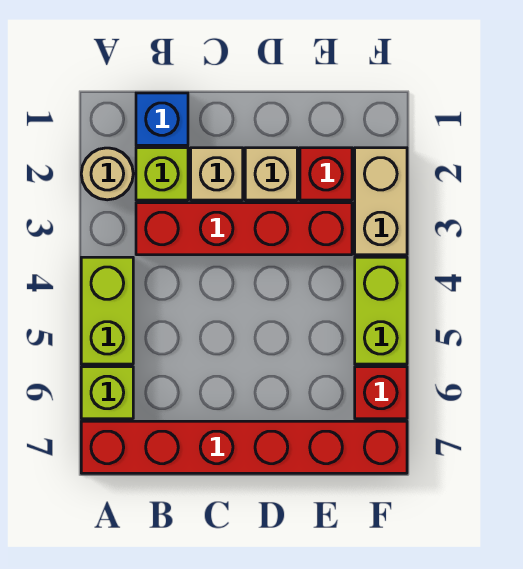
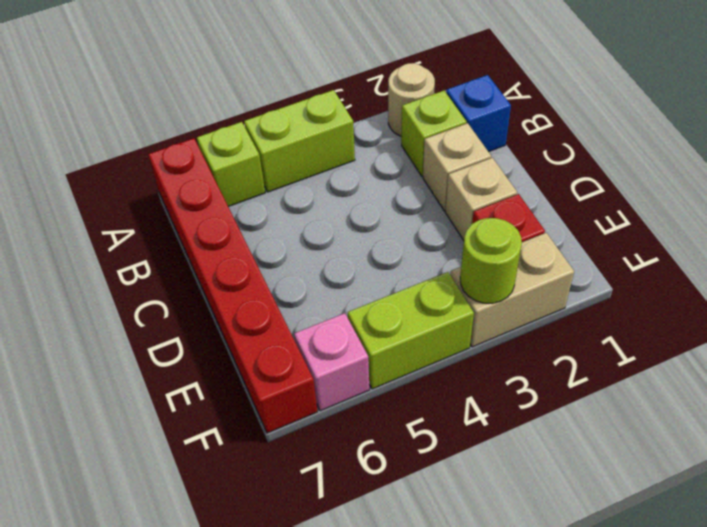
red 1x4 brick [136,203,352,255] -> none
none -> lime 1x1 round brick [460,218,522,303]
red 1x1 brick [355,367,407,419] -> pink 1x1 brick [294,313,369,411]

